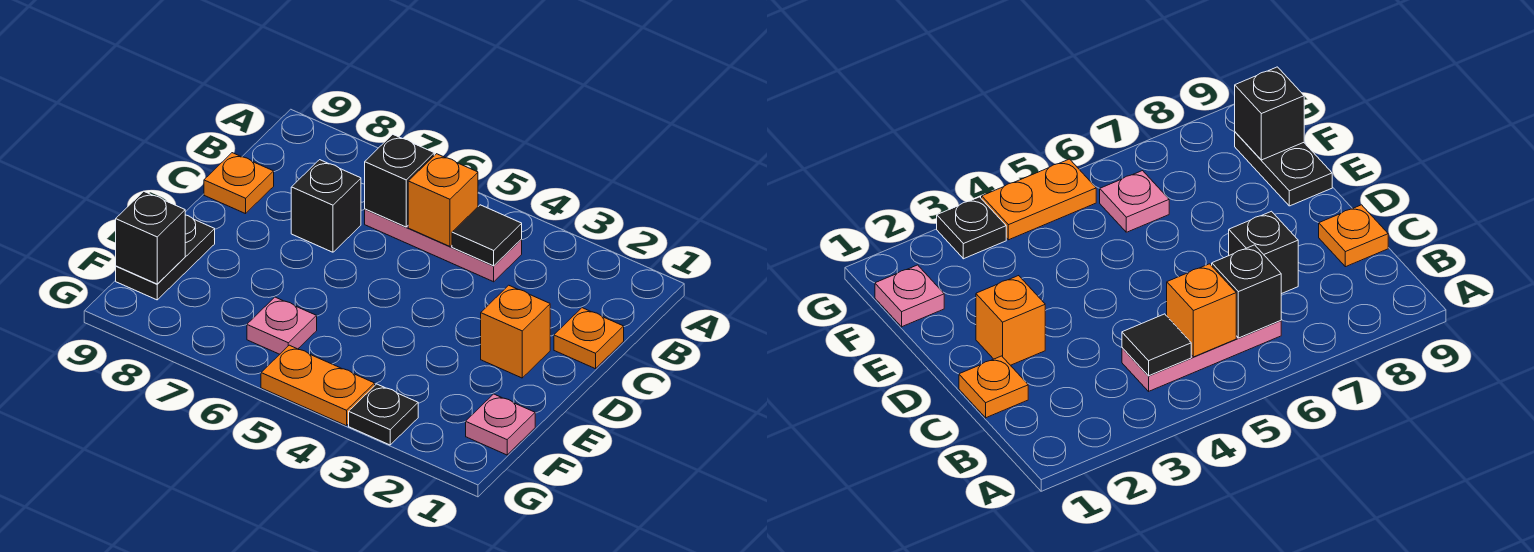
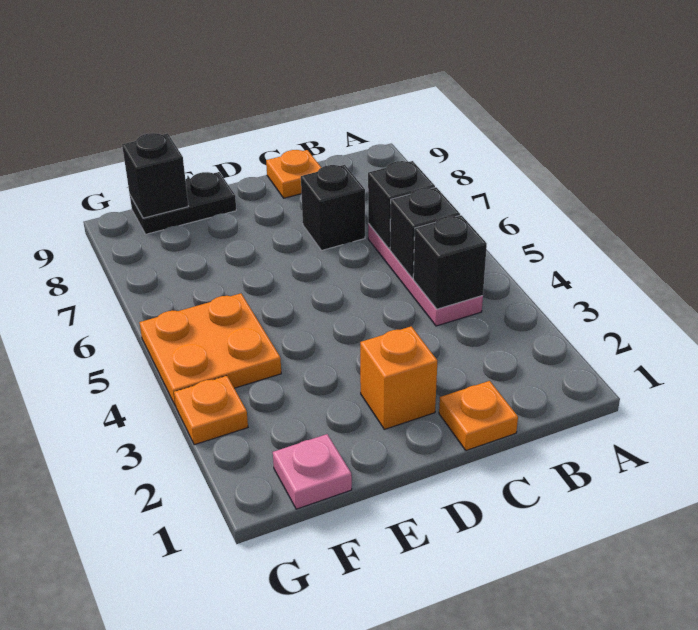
black 1x1 tile [452,205,522,266] -> black 1x1 brick [413,215,487,309]
orange 1x1 brick [408,154,478,246] -> black 1x1 brick [390,187,460,278]
pink 1x1 plate [247,297,317,354] -> none
black 1x1 plate [349,384,418,445] -> orange 1x1 plate [174,376,248,445]
orange 1x2 plate [261,345,375,426] -> orange 2x2 plate [139,293,281,406]

